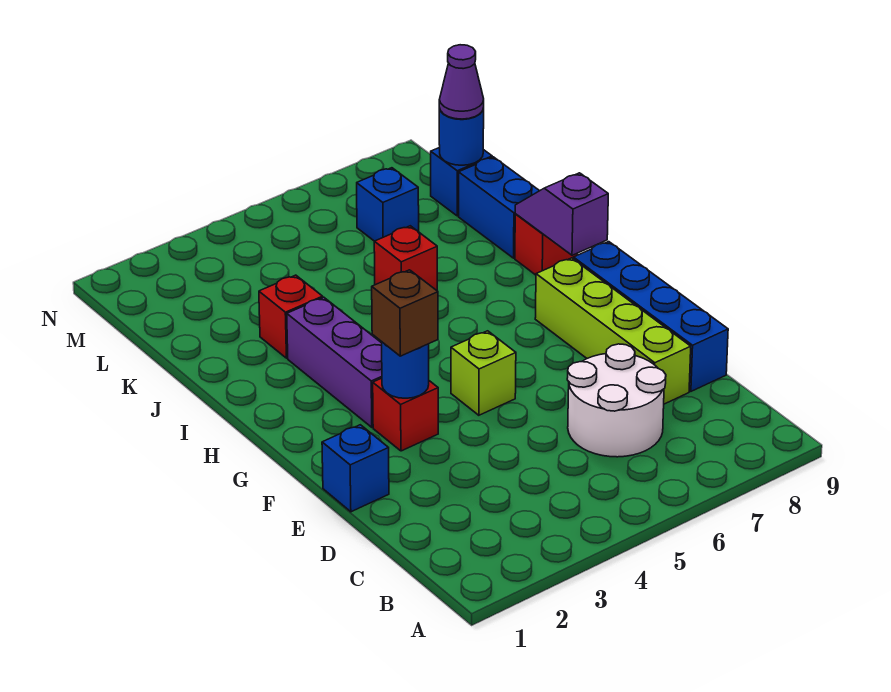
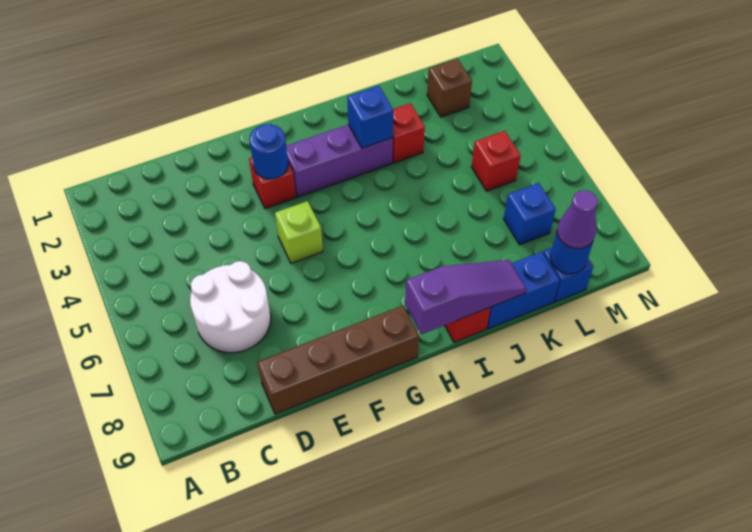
lime 1x4 brick [535,258,691,404] -> none
blue 1x4 brick [573,242,728,391] -> brown 1x4 brick [257,306,419,414]
blue 1x1 brick [322,425,389,512] -> blue 1x1 brick moved to [347,86,393,148]
brown 1x1 brick [372,270,438,356] -> brown 1x1 brick moved to [427,59,472,117]
purple 1x2 slope [515,173,608,255] -> purple 1x3 slope [405,260,526,334]
red 1x1 brick [374,226,437,290] -> red 1x1 brick moved to [472,131,521,191]

